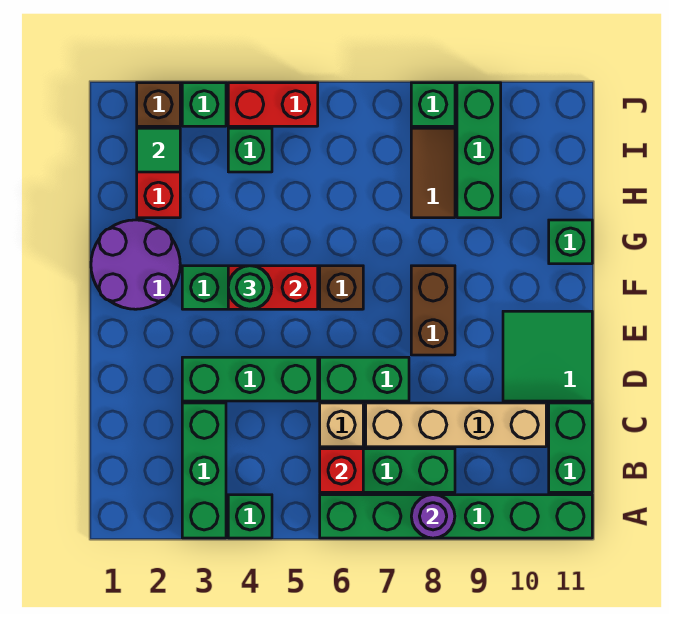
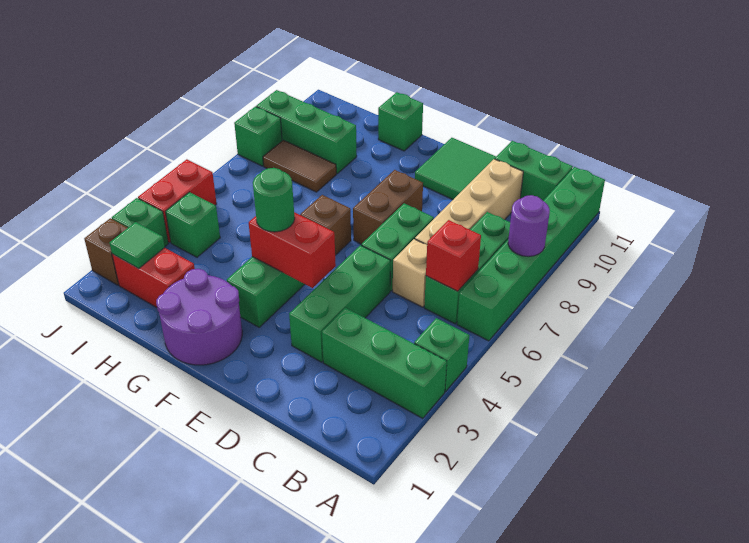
brown 1x2 brick [411,266,455,355] -> brown 1x2 brick turned to [353,170,423,244]
red 1x2 brick [228,266,318,309] -> red 1x2 brick turned to [249,212,336,288]

